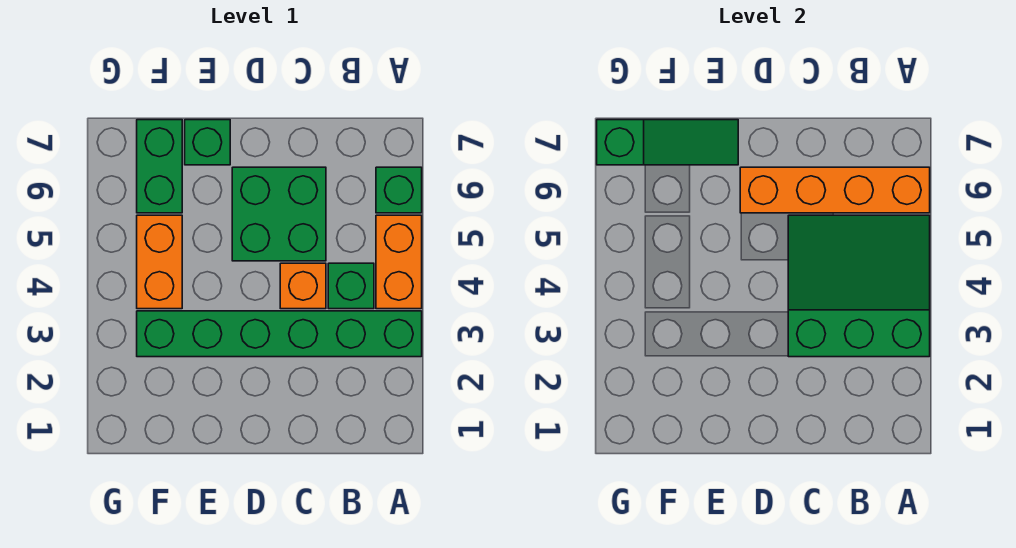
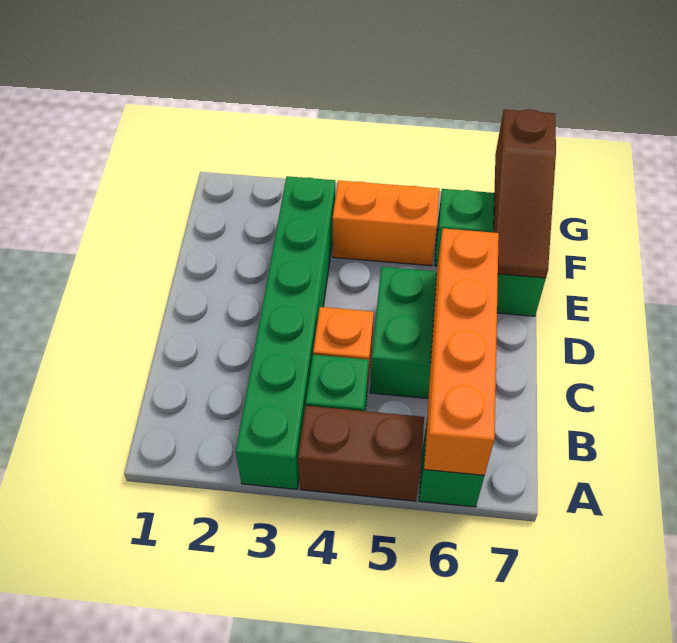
green 3x3 slope [788,215,930,357] -> none
orange 1x2 brick [376,215,422,309] -> brown 1x2 brick [298,406,424,501]
green 1x3 slope [597,120,738,165] -> brown 1x3 slope [494,109,556,278]

